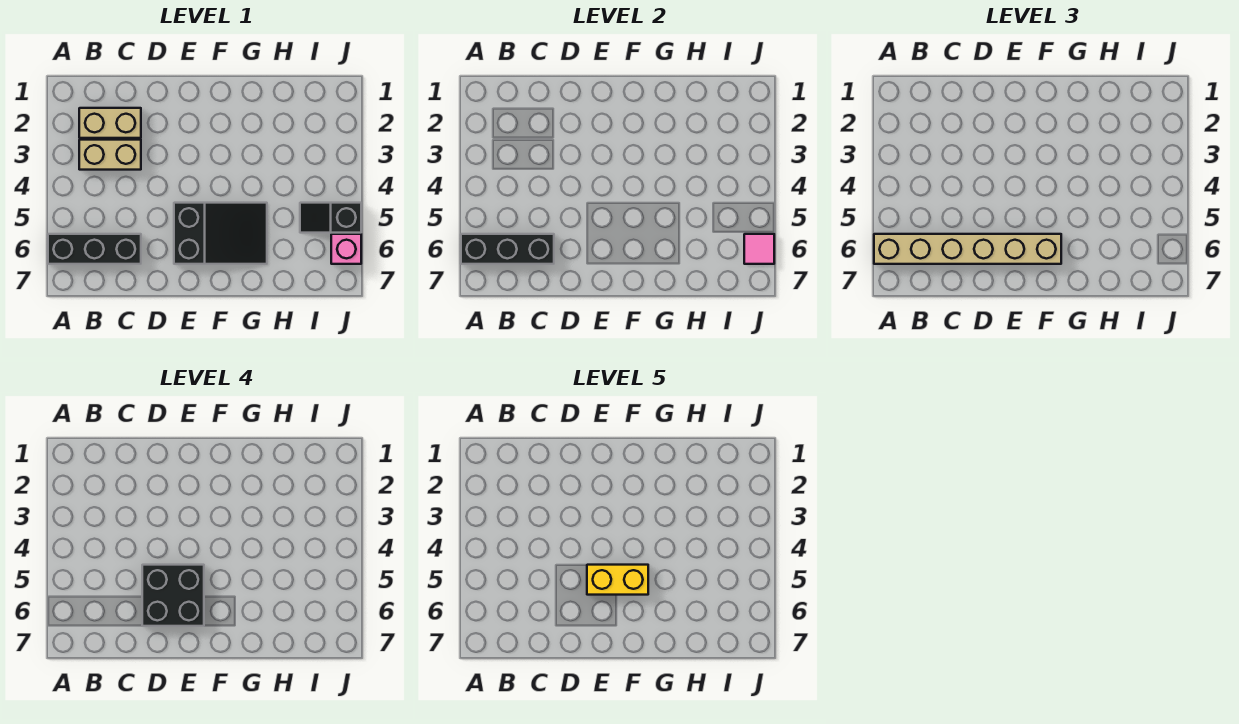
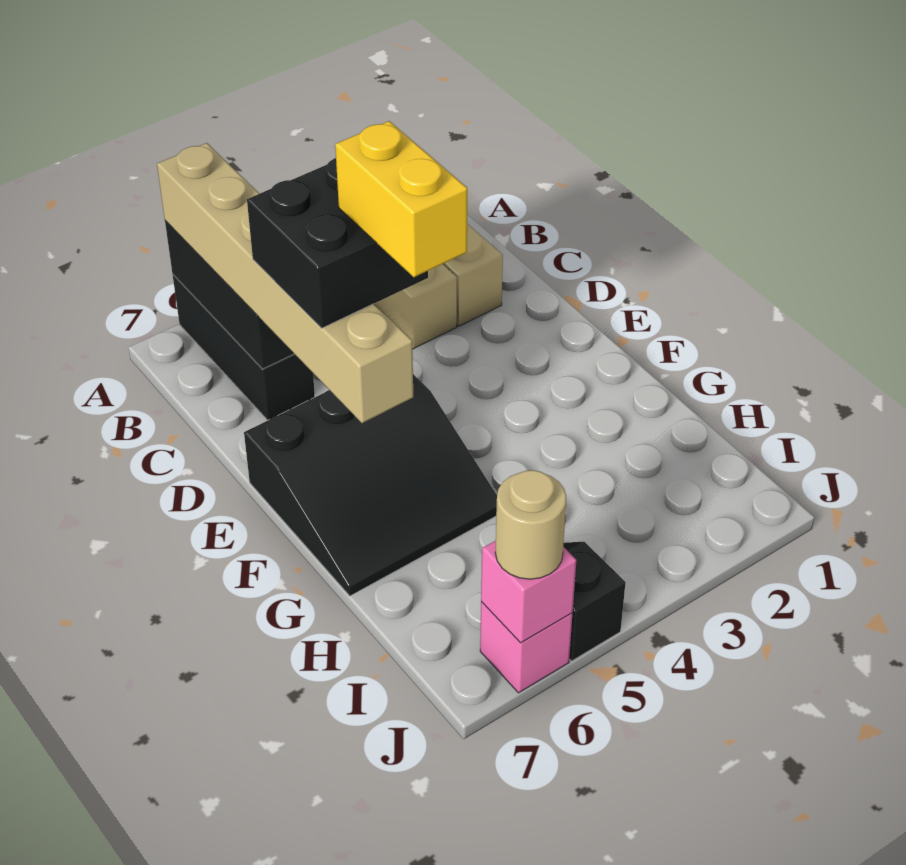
black 2x3 slope [174,203,267,264] -> black 3x3 slope [244,374,497,596]
pink 1x1 tile [744,234,774,264] -> pink 1x1 brick [481,541,576,643]
none -> tan 1x1 round brick [495,470,566,579]

